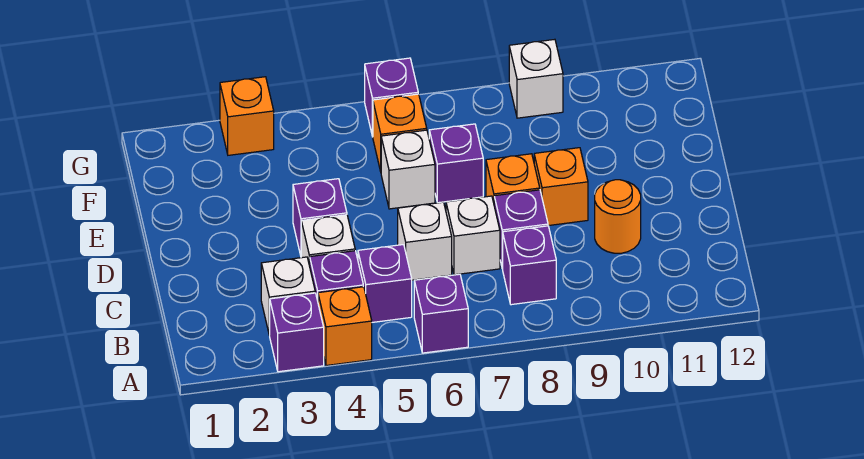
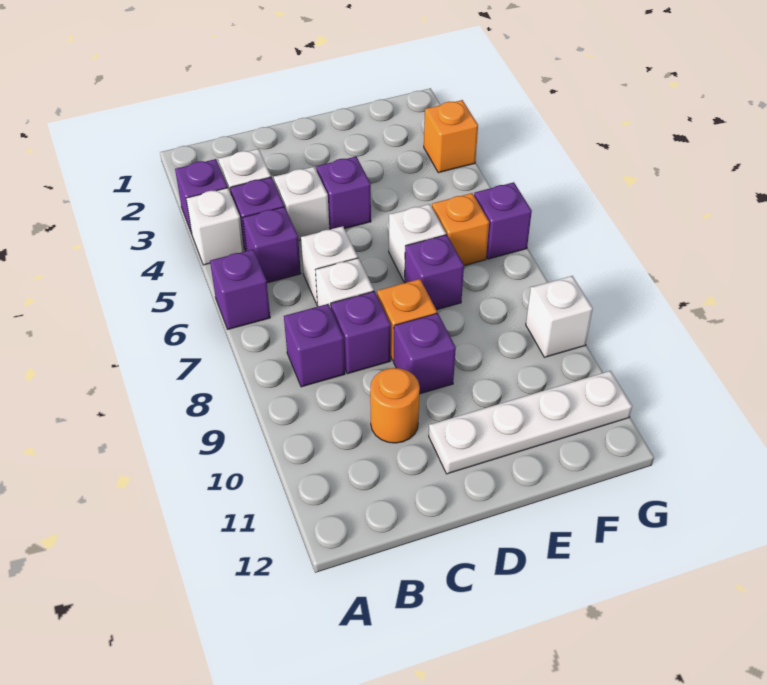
orange 1x1 brick [318,287,372,365] -> white 1x1 brick [186,188,244,265]
orange 1x1 brick [534,148,588,226] -> purple 1x1 brick [393,313,456,394]
none -> white 1x4 plate [429,371,632,474]

